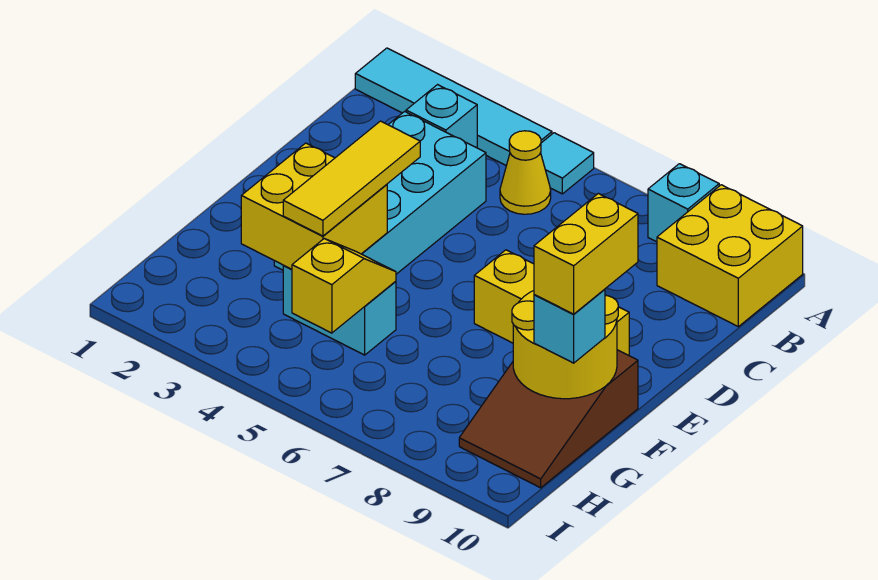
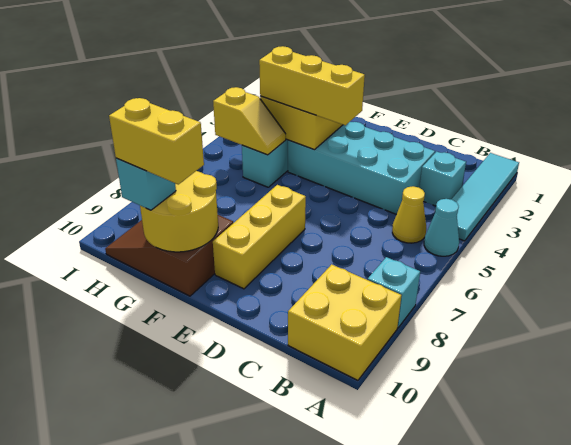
cyan 1x1 tile [541,133,594,194] -> cyan 1x1 cone [424,199,459,256]
yellow 1x3 tile [283,121,420,236] -> yellow 1x3 brick [259,46,365,125]

